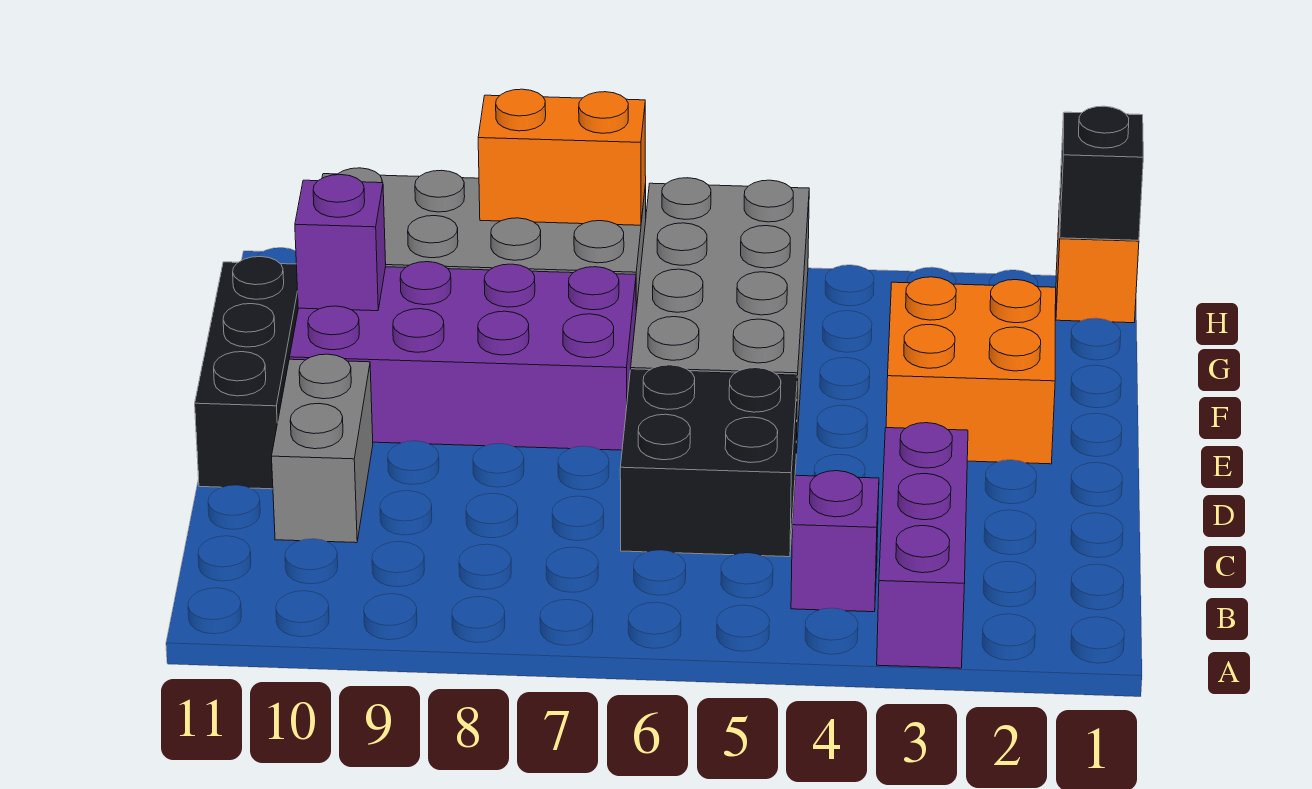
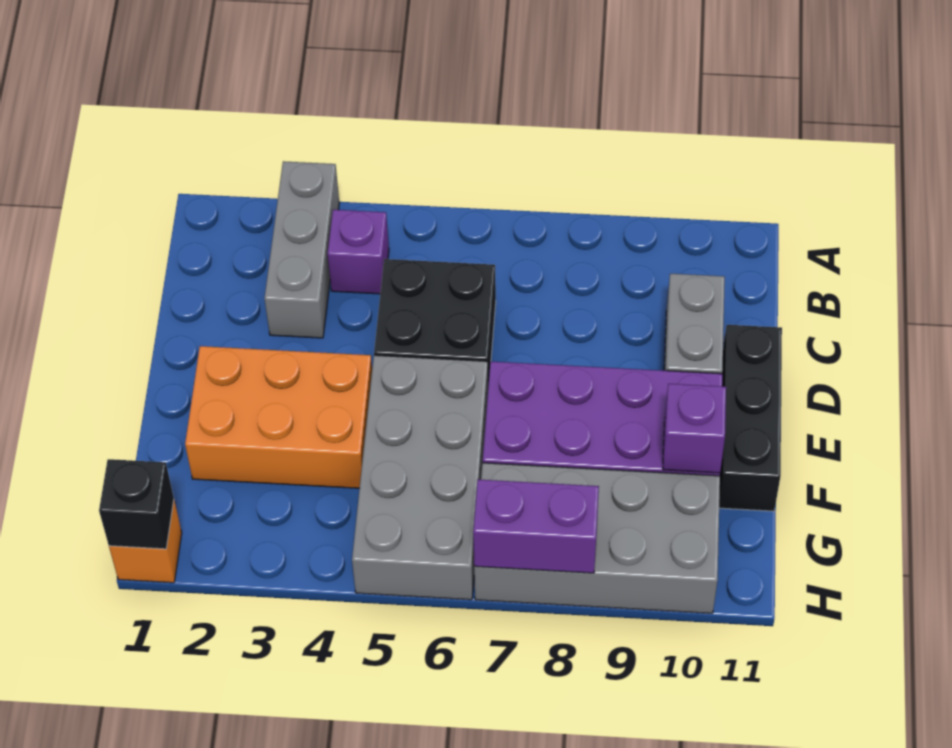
purple 1x3 brick [877,423,968,668] -> grey 1x3 brick [264,161,339,338]
orange 2x2 brick [886,277,1056,464] -> orange 2x3 brick [185,346,372,488]
orange 1x2 brick [478,89,646,225] -> purple 1x2 brick [473,479,599,573]

